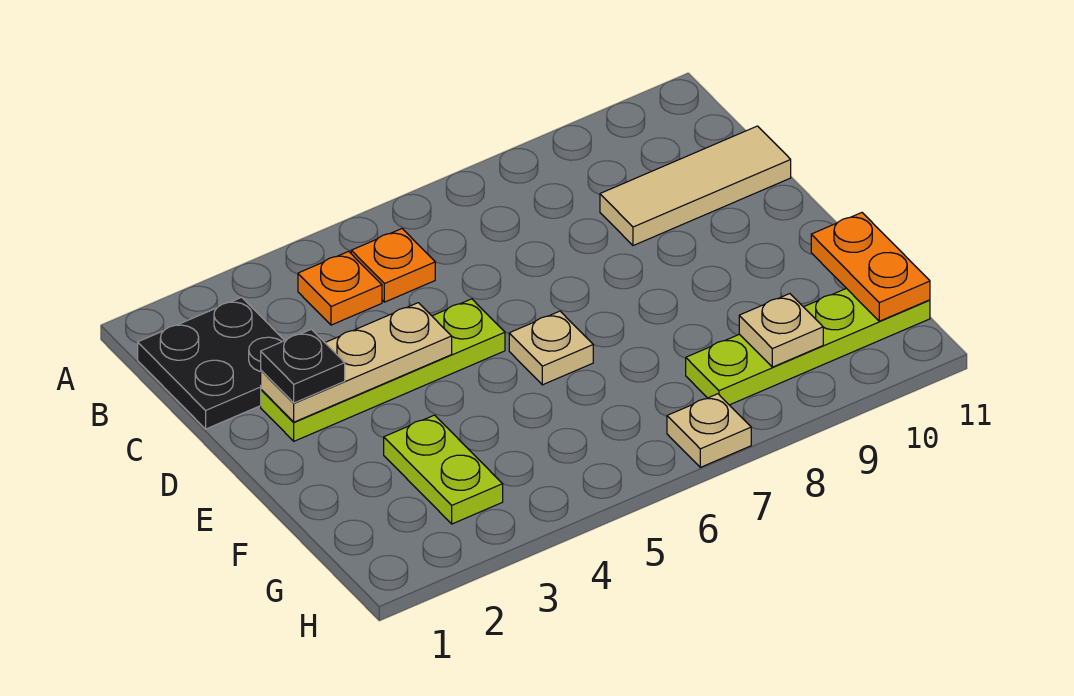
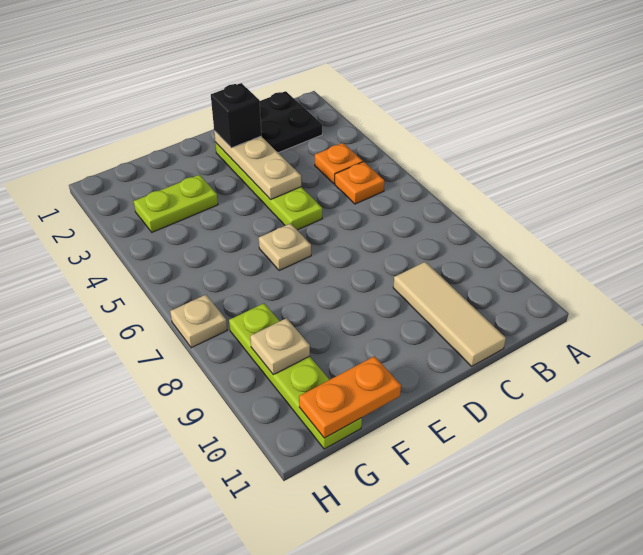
black 1x1 plate [261,329,345,403] -> black 1x1 brick [211,83,261,148]

